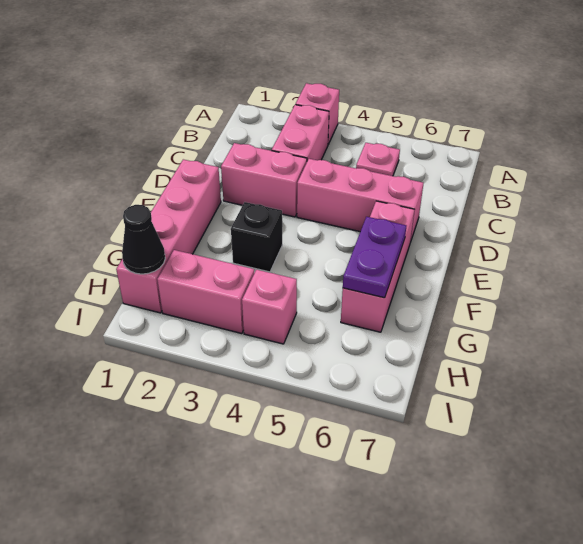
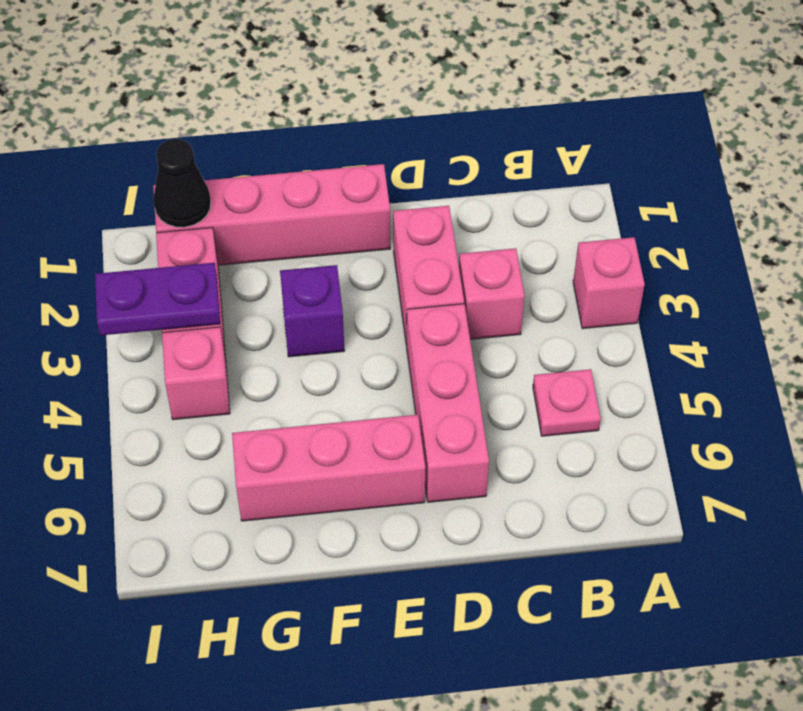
pink 1x2 brick [272,105,329,161] -> pink 1x1 brick [459,248,525,339]
black 1x1 brick [231,202,282,272] -> purple 1x1 brick [280,265,345,357]
purple 1x2 plate [343,217,406,298] -> purple 1x2 plate moved to [95,263,220,335]

